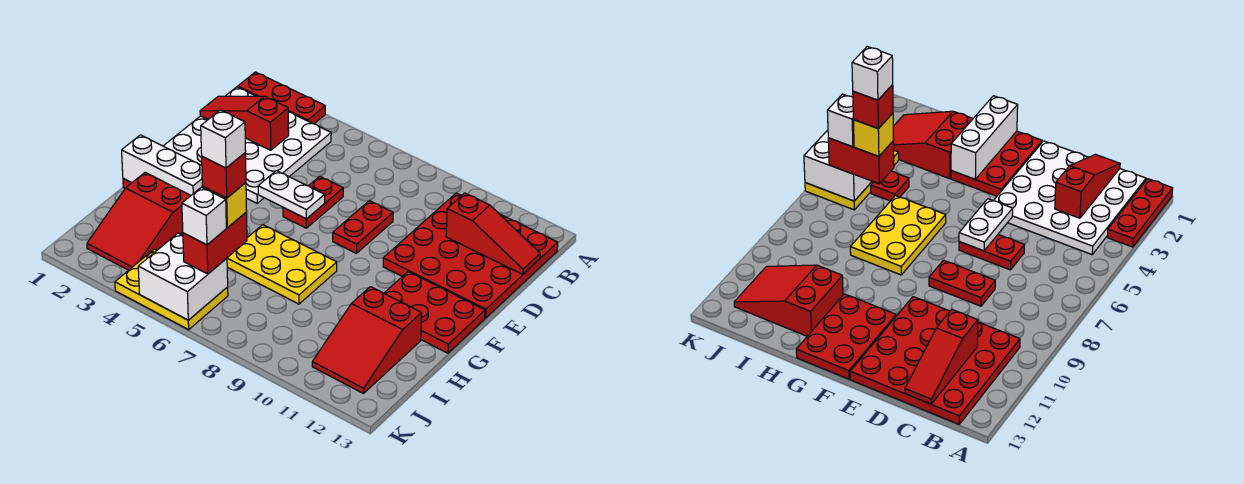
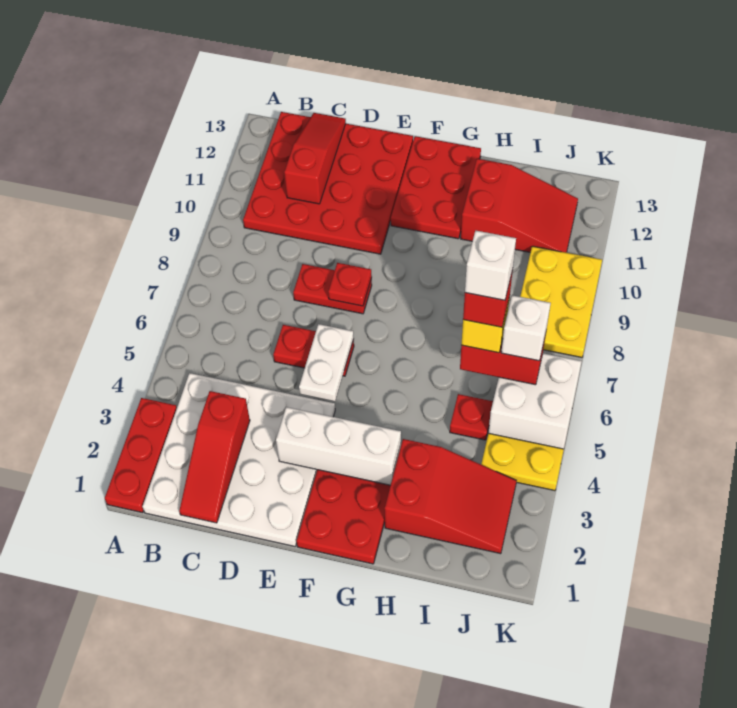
none -> red 1x1 plate [328,263,372,306]
white 1x3 brick [122,135,202,195] -> white 1x3 brick turned to [276,407,401,485]
yellow 2x3 plate [227,225,337,304] -> yellow 2x3 plate moved to [520,246,602,357]

